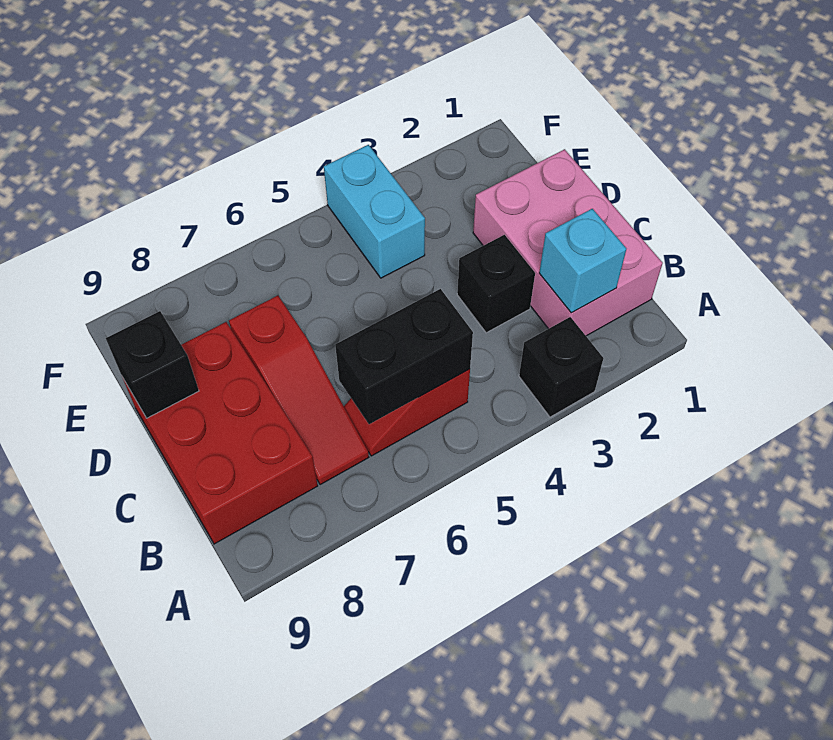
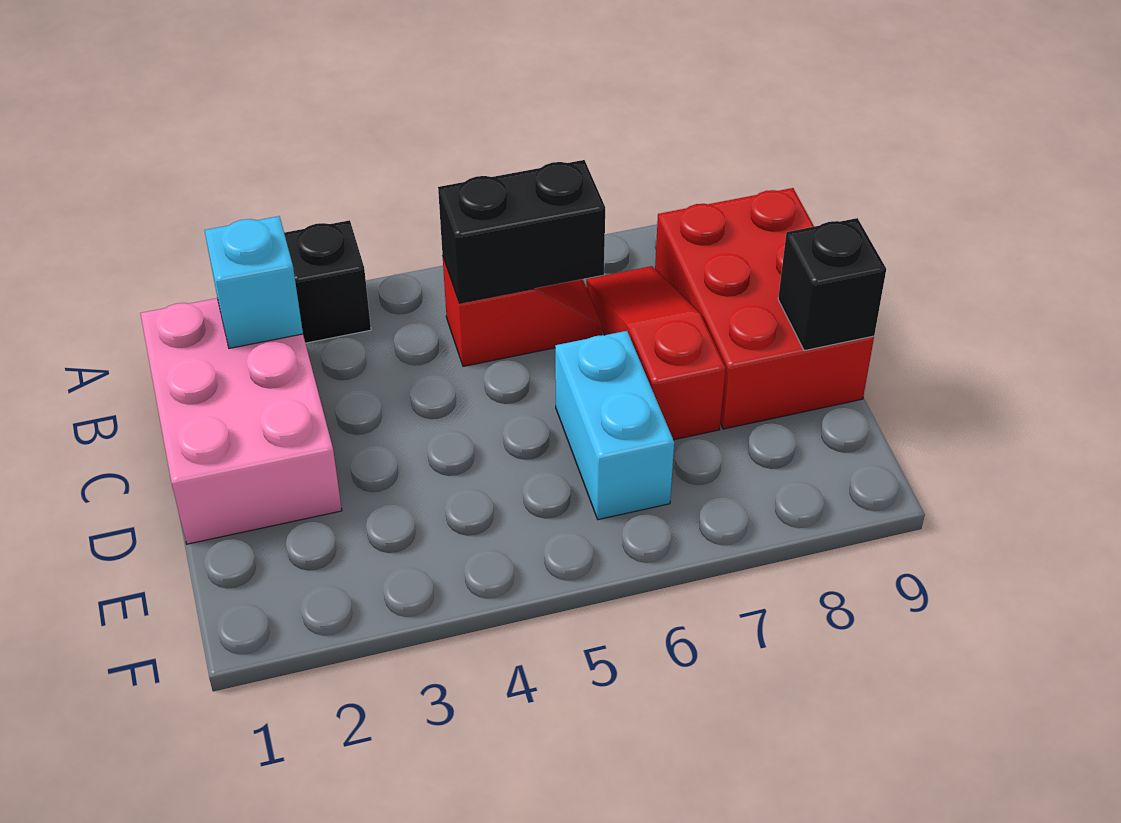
black 1x1 brick [457,235,535,333] -> none
cyan 1x2 brick [324,145,425,278] -> cyan 1x2 brick moved to [555,331,674,520]

